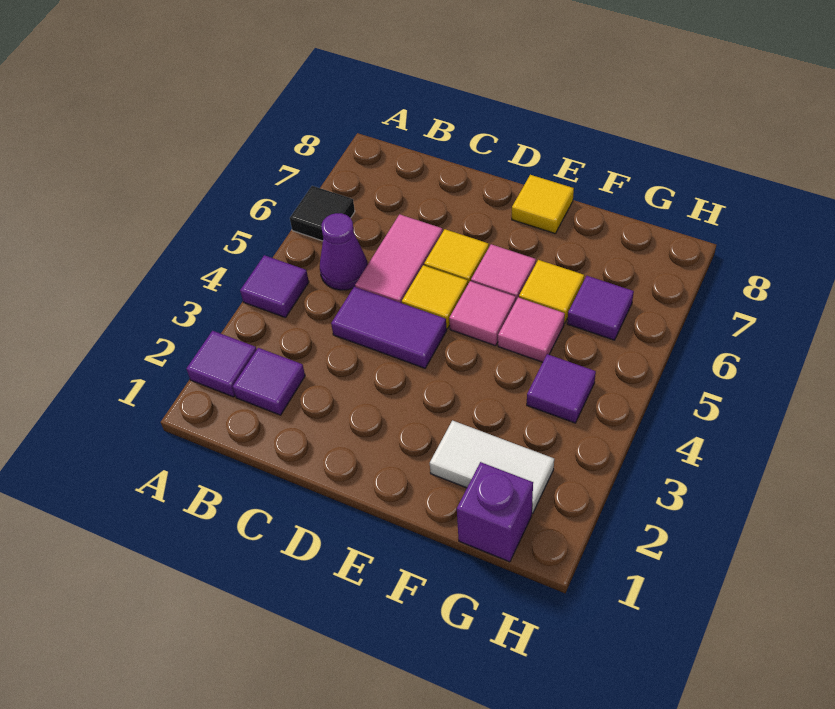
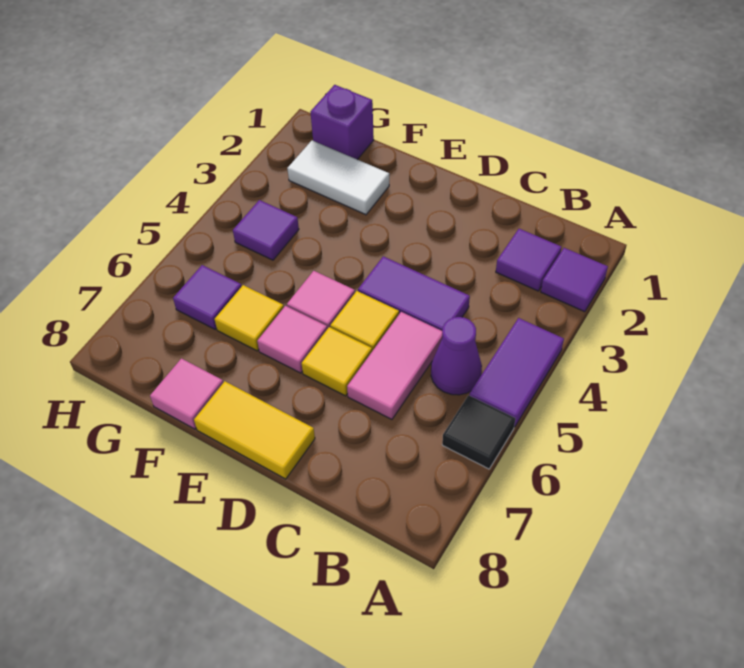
purple 1x1 tile [240,255,309,318] -> purple 1x2 tile [470,318,564,427]
yellow 1x1 tile [512,175,574,233] -> yellow 1x2 tile [194,381,315,479]
pink 1x1 tile [498,297,565,362] -> pink 1x1 tile moved to [150,358,223,429]

